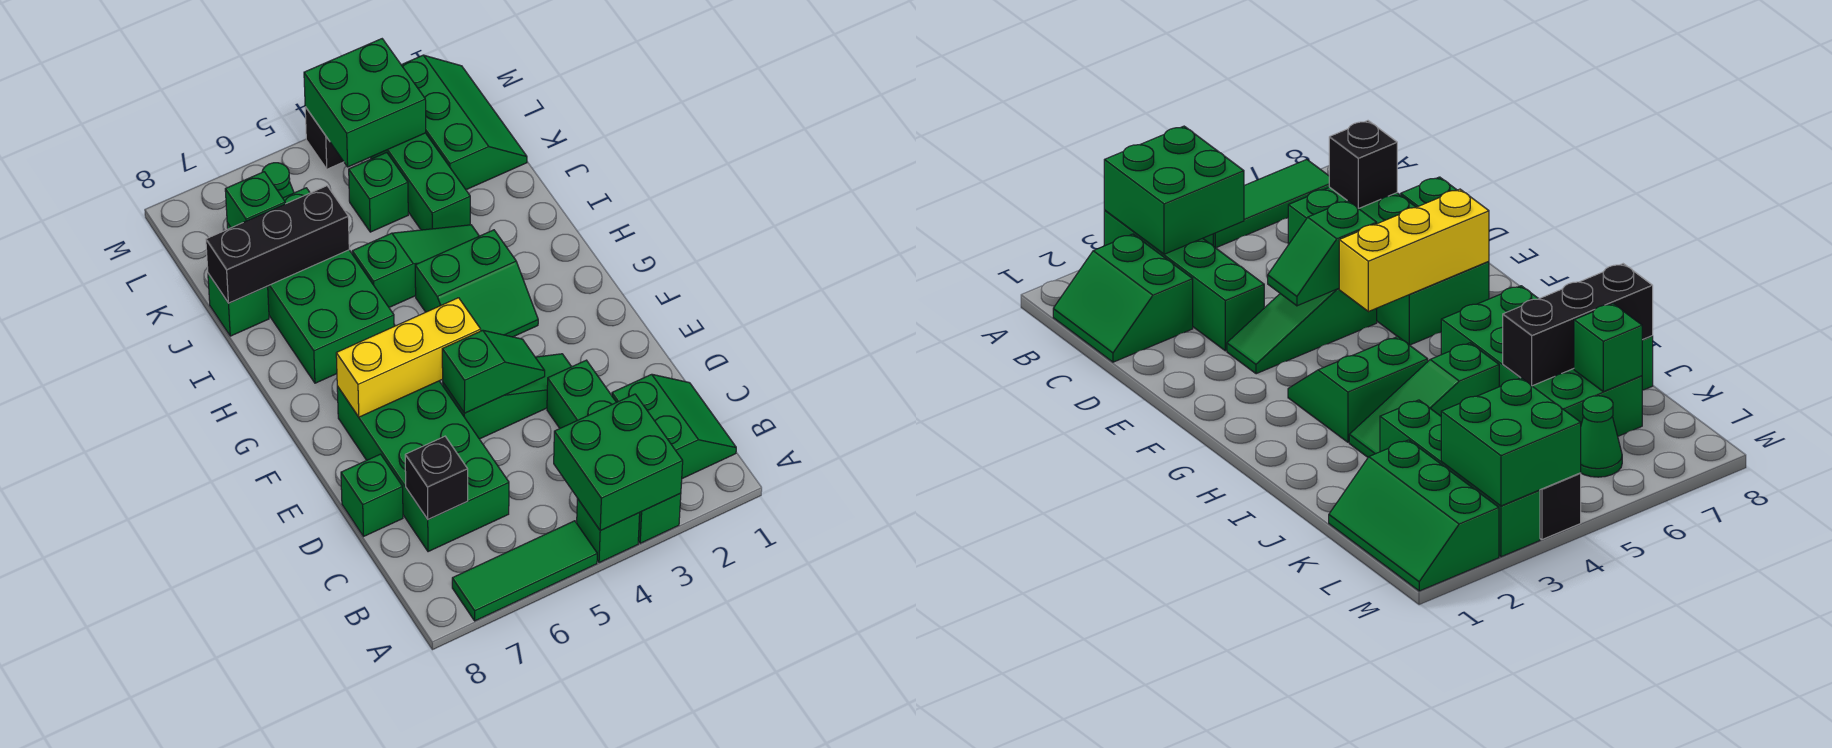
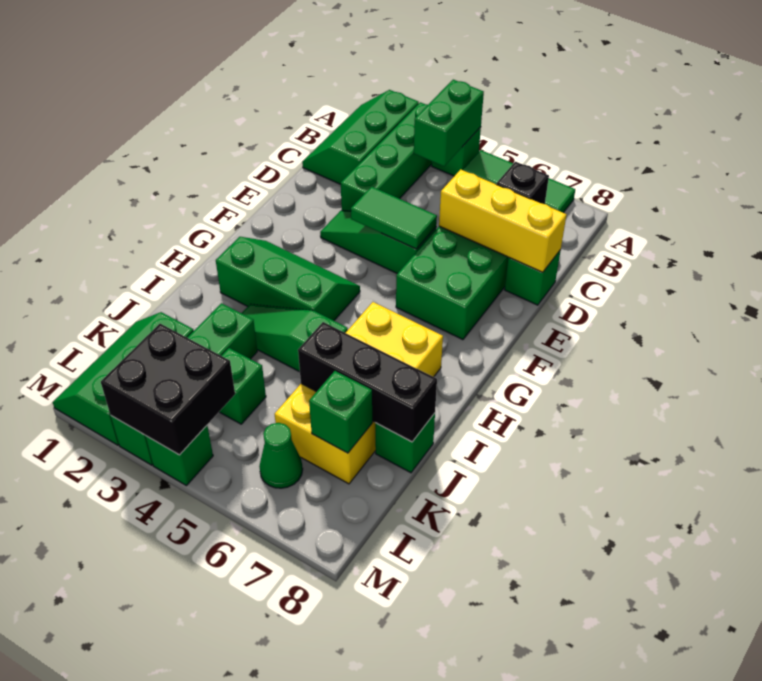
green 2x2 brick [554,394,683,531] -> green 1x2 brick [414,80,484,166]
green 2x2 slope [612,374,736,479] -> green 2x3 slope [302,90,419,184]
green 1x2 slope [442,330,545,413] -> green 1x2 tile [351,187,437,249]
yellow 1x3 brick [336,298,481,417] -> yellow 1x3 brick moved to [439,169,567,272]
green 2x2 slope [415,230,538,337] -> green 2x3 slope [216,237,360,321]
green 2x4 brick [227,188,394,383] -> yellow 2x4 brick [275,302,443,484]
green 2x2 brick [304,39,426,167] -> black 2x2 brick [101,324,235,455]
black 1x1 brick [305,107,344,169] -> green 1x1 brick [146,426,213,486]

